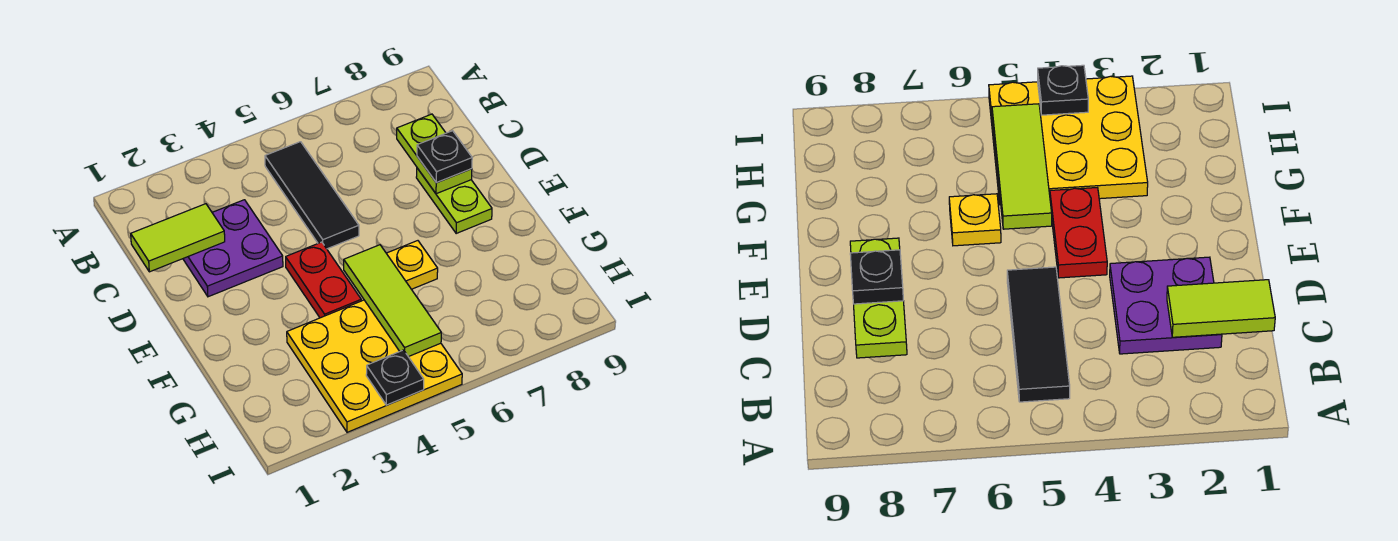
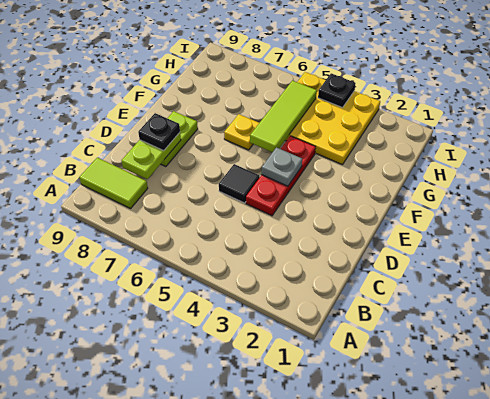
black 1x3 tile [265,142,359,249] -> black 1x1 tile [219,164,260,203]
lime 1x2 tile [131,204,225,272] -> lime 1x2 tile moved to [79,158,148,209]
purple 2x2 plate [183,200,283,297] -> none
red 1x2 plate [286,242,361,318] -> red 1x3 plate [246,136,316,216]
none -> grey 1x1 plate [262,147,302,186]

